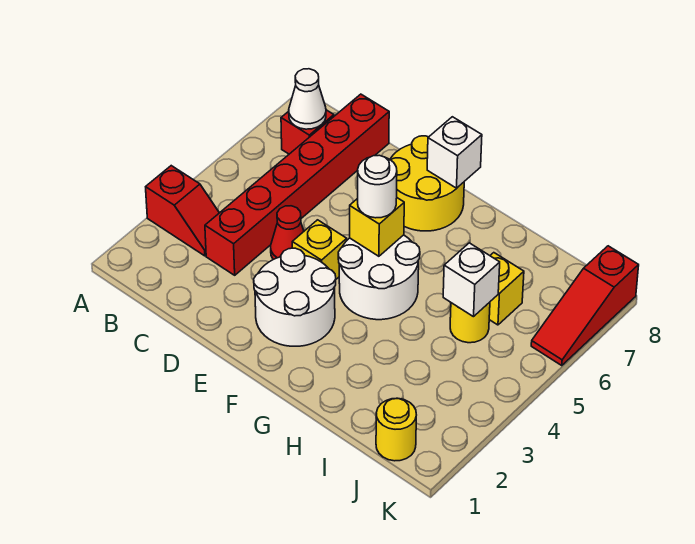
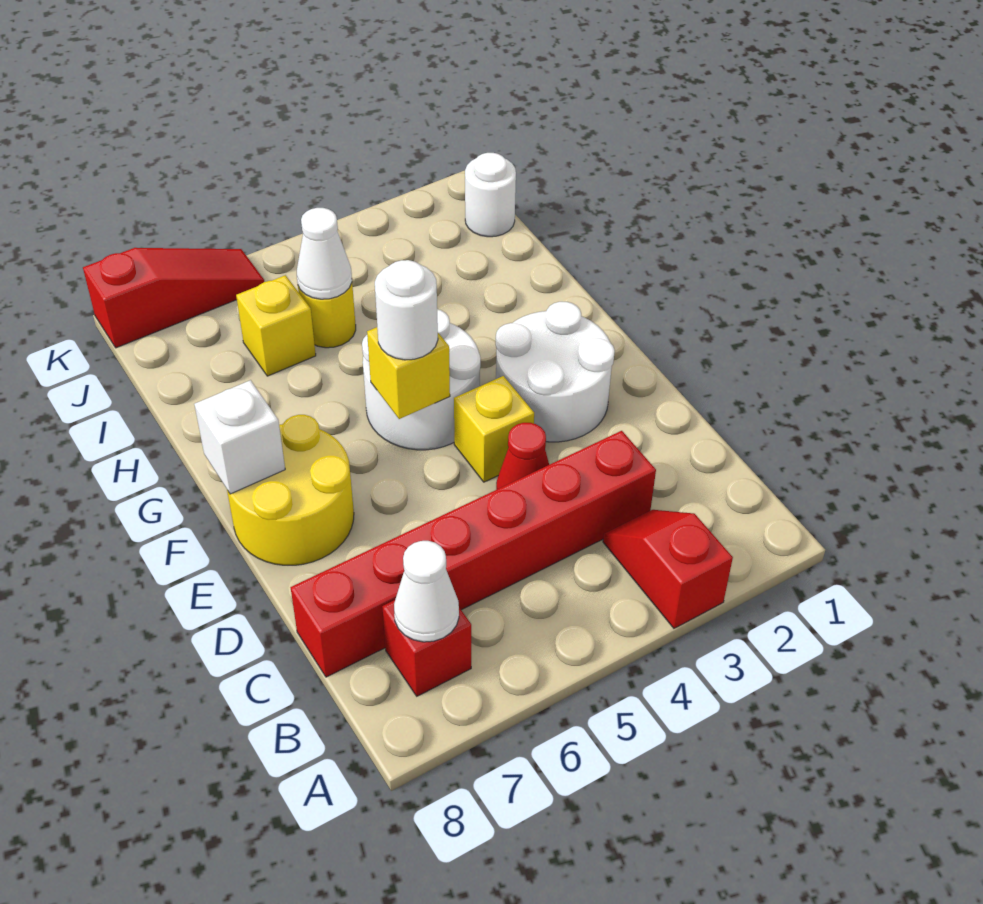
white 1x1 brick [443,243,500,317] -> white 1x1 cone [297,208,352,299]
yellow 1x1 round brick [376,398,416,461] -> white 1x1 round brick [465,153,516,237]

